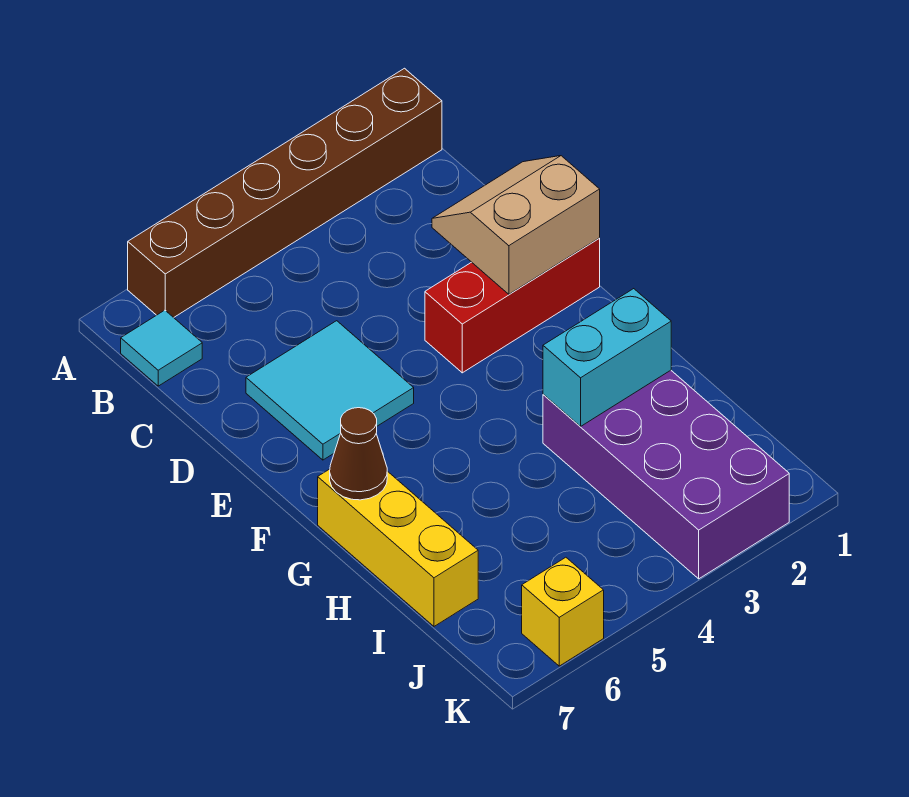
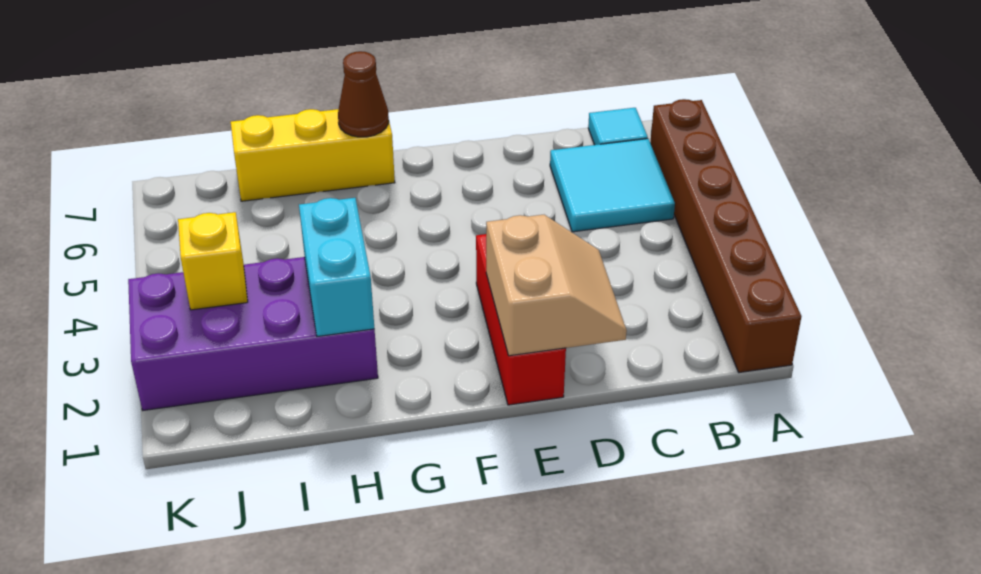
cyan 2x2 tile [246,321,414,460] -> cyan 2x2 tile moved to [550,139,675,232]
yellow 1x1 brick [522,557,604,666] -> yellow 1x1 brick moved to [178,212,248,310]

